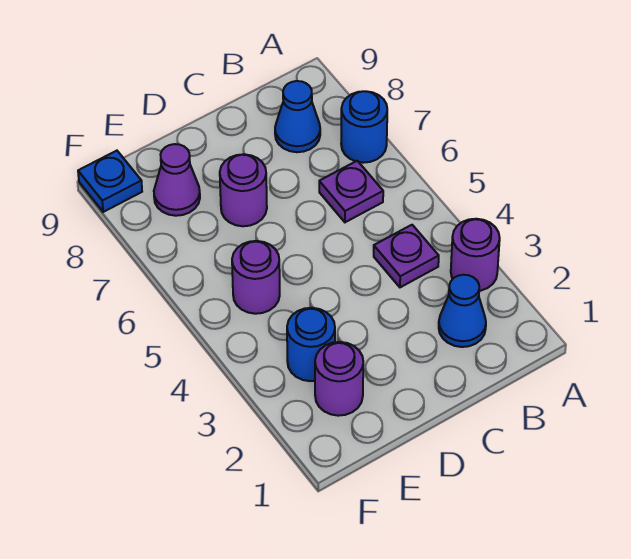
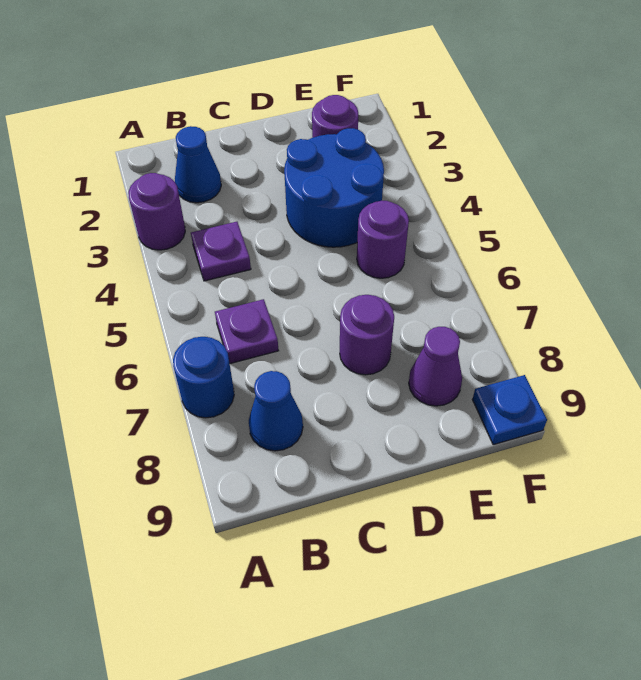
blue 1x1 round brick [287,308,335,381] -> blue 2x2 round brick [284,128,384,247]

